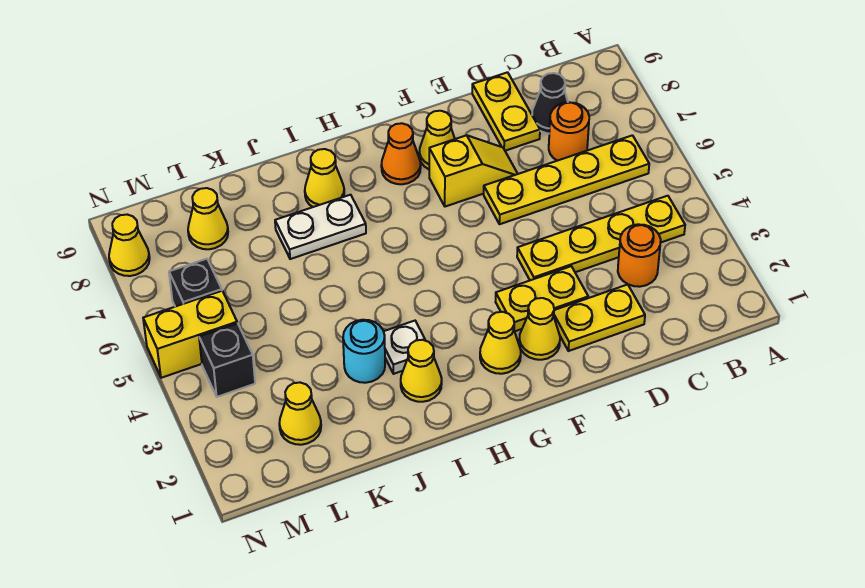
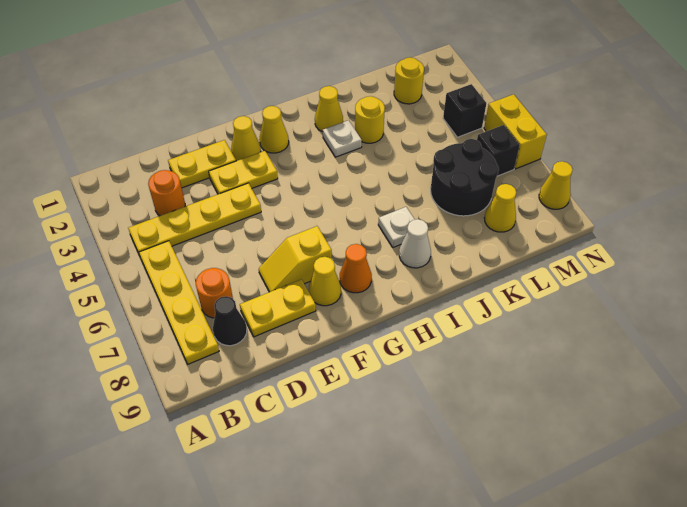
yellow 1x4 plate [484,135,649,224] -> yellow 1x4 plate turned to [139,241,219,364]
yellow 1x2 plate [472,72,540,151] -> yellow 1x2 plate turned to [240,279,316,337]
white 1x2 plate [275,195,366,259] -> white 1x1 plate [378,207,415,247]
yellow 1x1 cone [305,149,344,207] -> white 1x1 cone [399,219,431,268]
cyan 1x1 round brick [343,320,385,383] -> yellow 1x1 round brick [355,96,385,143]
none -> black 2x2 round brick [431,139,499,216]
yellow 1x1 cone [279,383,321,445] -> yellow 1x1 round brick [394,57,424,104]
yellow 1x2 brick [143,291,237,378] -> yellow 1x2 brick turned to [484,94,547,169]

